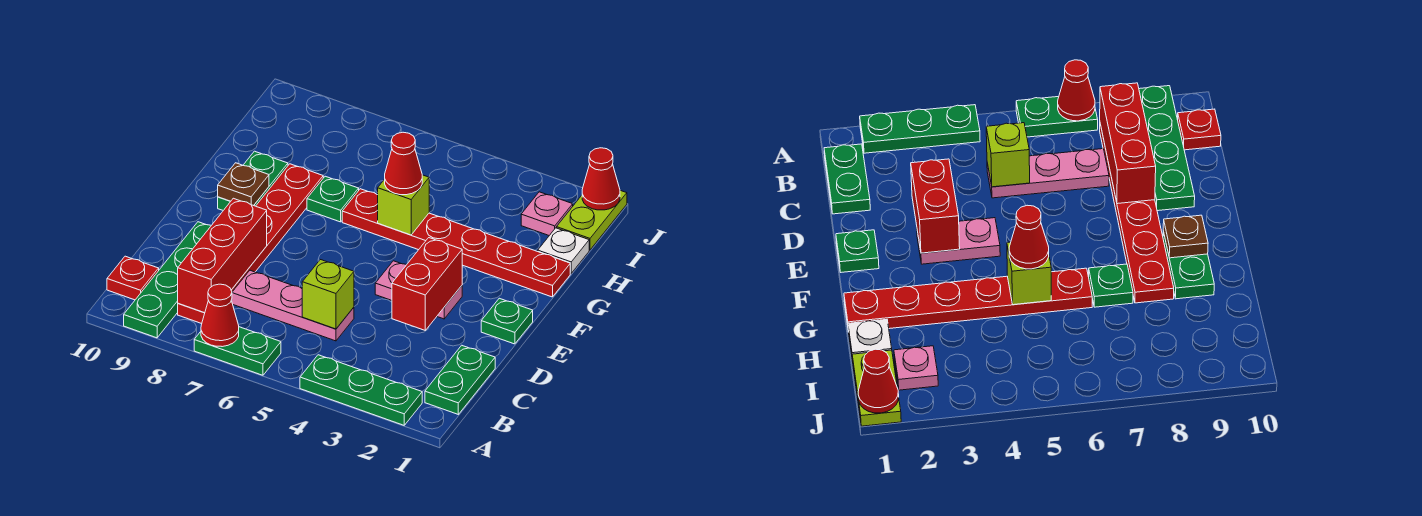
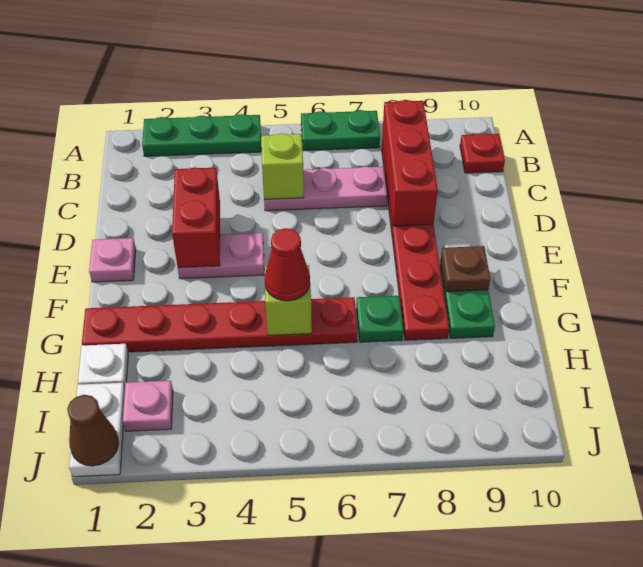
red 1x1 cone [201,284,239,347] -> none
green 1x4 plate [124,222,211,338] -> none
green 1x2 plate [425,345,495,414] -> none
green 1x1 plate [481,298,533,344] -> pink 1x1 plate [89,238,136,282]
lime 1x2 plate [557,190,627,250] -> white 1x2 plate [69,383,125,477]
red 1x1 cone [582,148,620,210] -> brown 1x1 cone [67,395,119,466]

